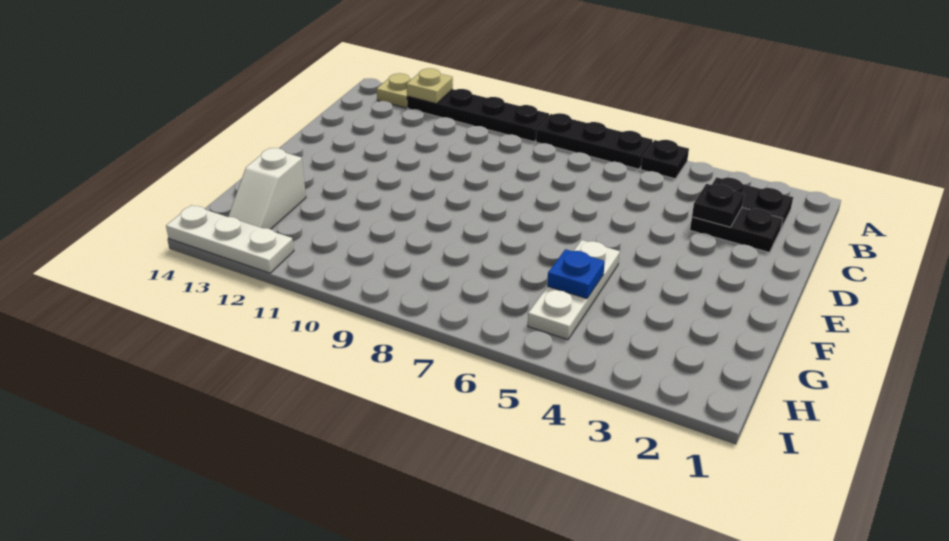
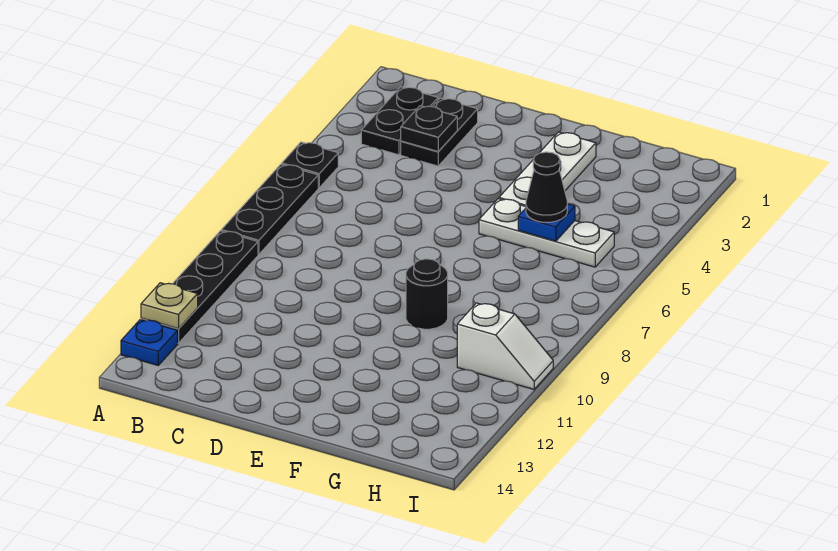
tan 1x1 plate [377,73,411,108] -> blue 1x1 plate [121,320,178,365]
none -> black 1x1 round brick [406,259,448,329]
none -> black 1x1 cone [526,152,567,222]
white 1x2 slope [228,148,306,229] -> white 1x2 slope moved to [457,303,553,389]
white 1x3 plate [166,205,294,273] -> white 1x3 plate moved to [499,132,596,206]

